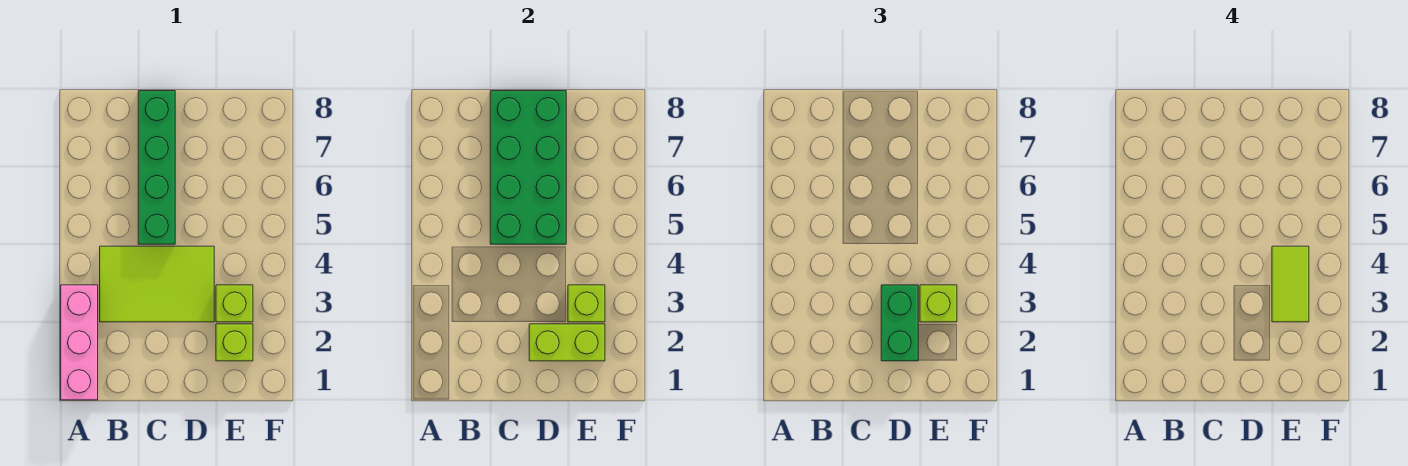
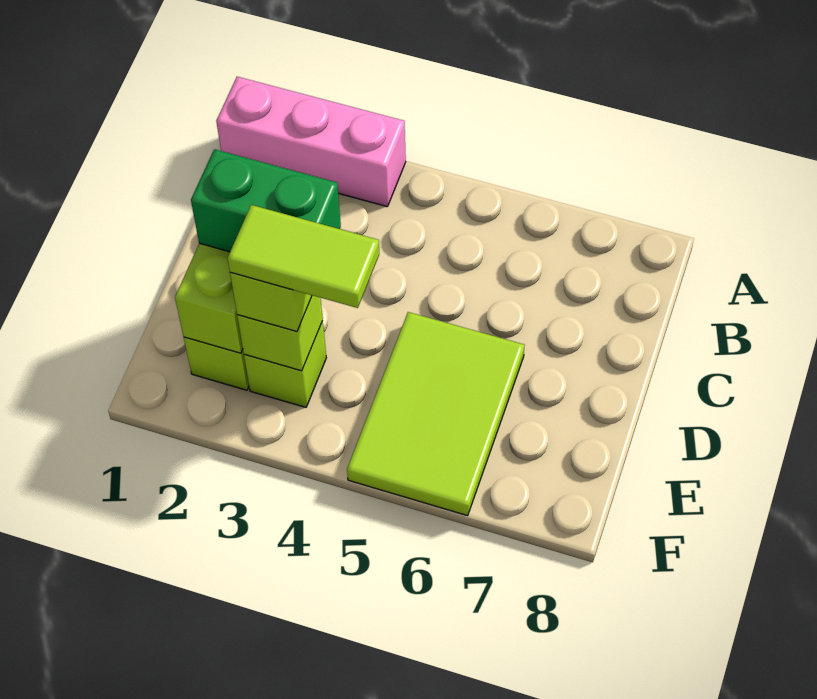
lime 2x3 tile [100,246,214,322] -> lime 2x3 tile moved to [347,312,524,516]
green 1x4 brick [138,91,175,244] -> none
green 2x4 brick [490,91,566,244] -> none

